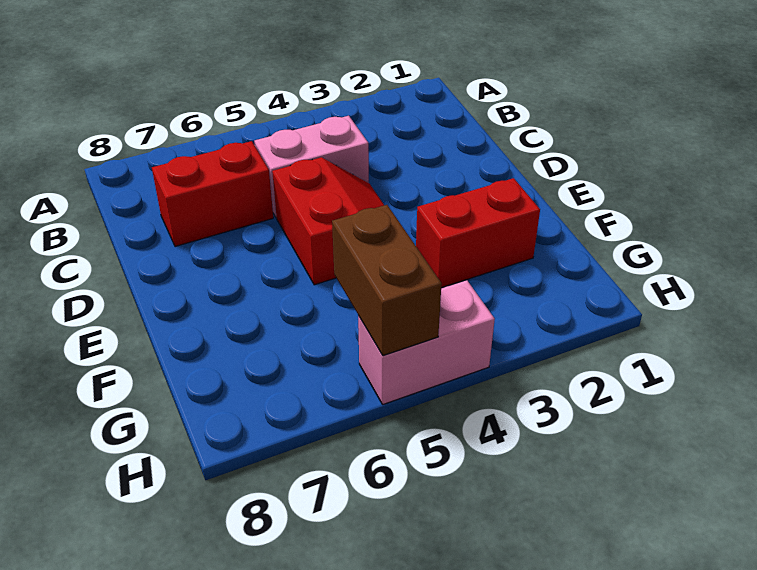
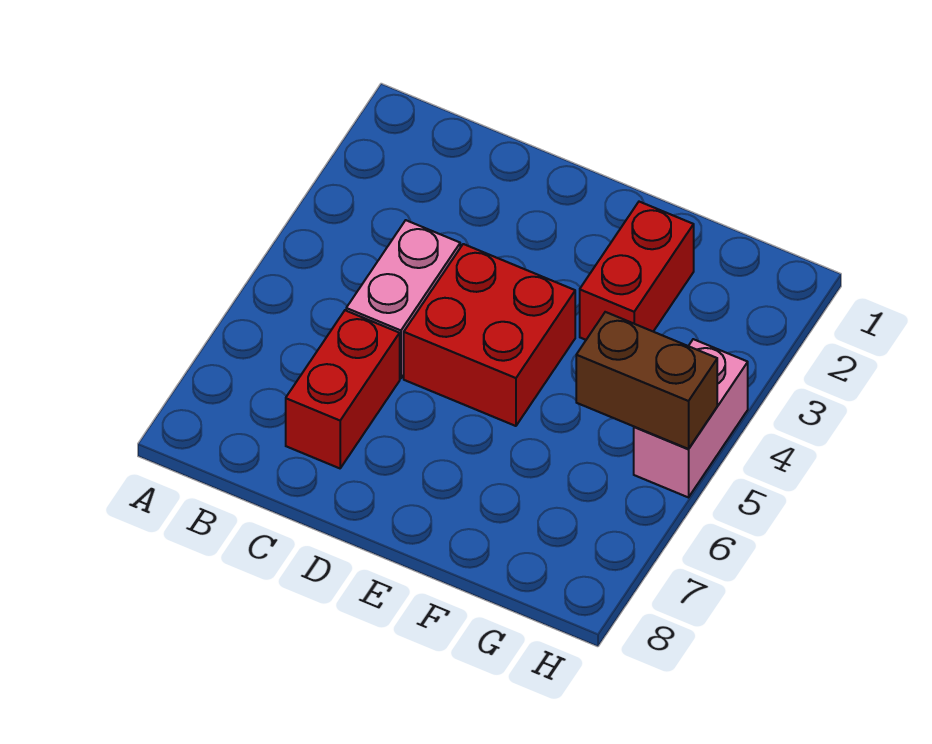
red 2x2 slope [272,157,384,285] -> red 2x2 brick [404,244,575,426]

